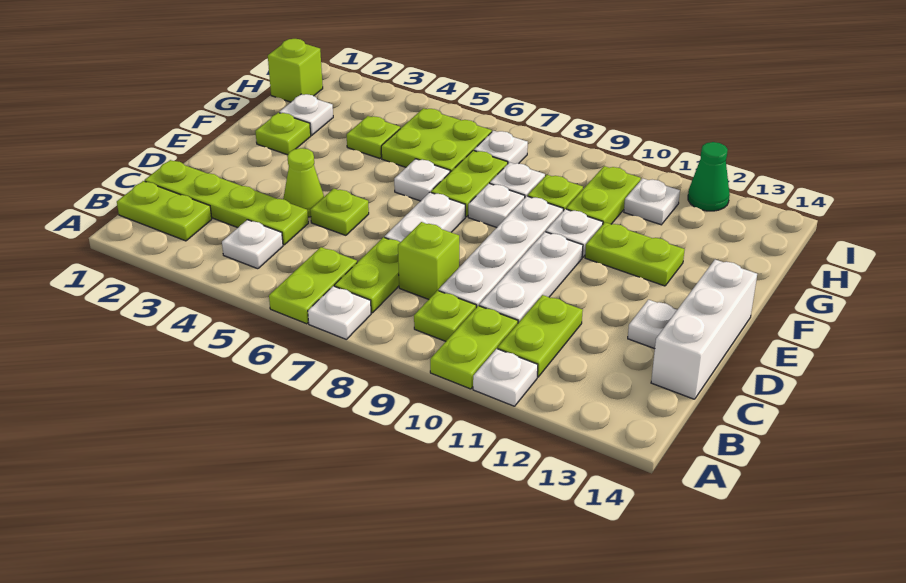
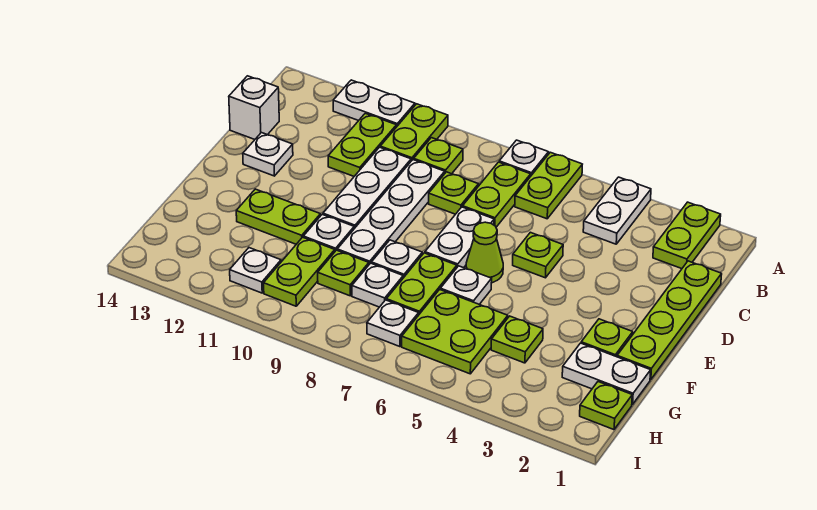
white 1x1 plate [473,349,538,406] -> white 1x2 plate [333,80,415,127]
lime 1x2 plate [117,181,212,241] -> lime 1x2 plate turned to [653,202,721,269]
white 1x1 plate [222,220,283,269] -> white 1x2 plate [583,177,651,244]
lime 1x4 plate [145,160,308,245] -> lime 1x4 plate turned to [617,261,722,380]
lime 1x1 brick [398,222,459,299] -> lime 1x1 plate [429,172,479,214]
white 1x3 brick [651,260,757,399] -> white 1x1 brick [229,76,279,139]
lime 1x1 cone [283,148,324,217] -> lime 1x1 cone moved to [466,222,503,283]
white 1x1 plate [279,94,333,135] -> white 1x2 plate [562,343,651,404]
lime 1x1 brick [268,39,323,102] -> lime 1x1 plate [580,382,632,430]
green 1x1 cone [688,142,730,211] -> none

